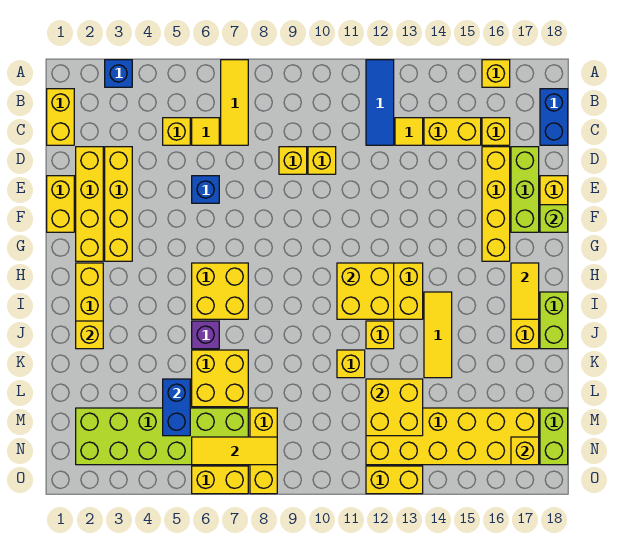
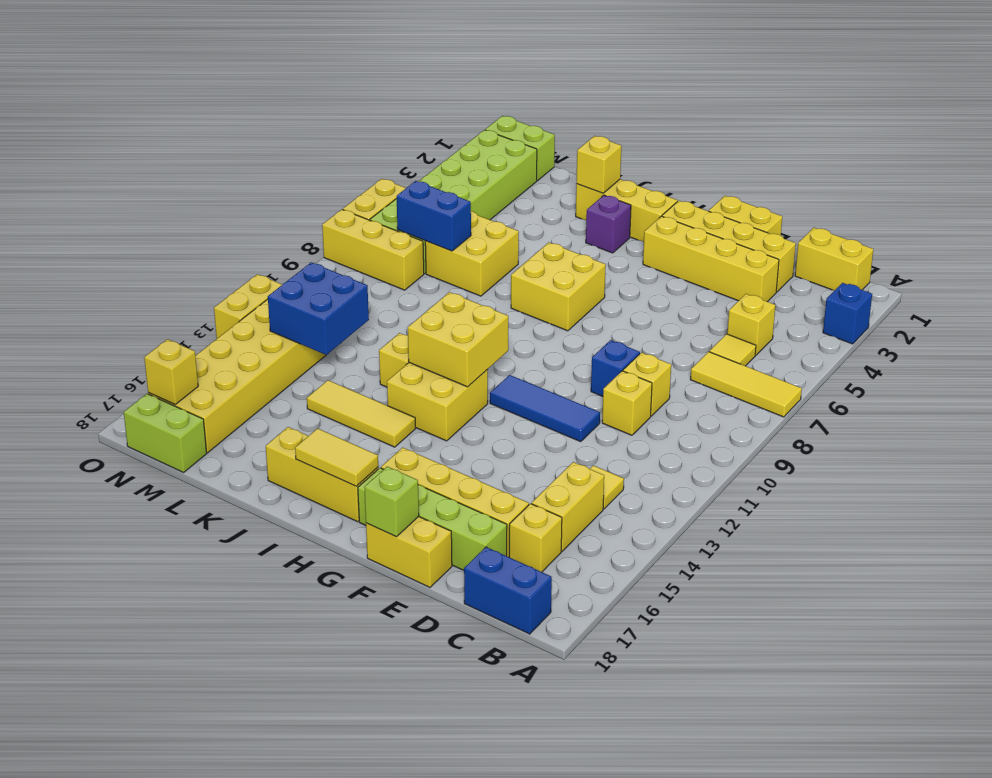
blue 1x3 tile [366,60,394,145] -> blue 1x3 tile moved to [490,375,600,442]
yellow 1x1 brick [482,60,510,87] -> none
lime 1x3 brick [511,147,539,232] -> lime 1x4 brick [358,468,507,570]
blue 1x1 brick [192,176,219,203] -> blue 1x1 brick moved to [591,340,640,396]
lime 1x2 brick [540,292,568,349] -> lime 1x2 brick moved to [485,116,555,181]
purple 1x1 brick [192,321,219,349] -> purple 1x1 brick moved to [586,195,631,253]
yellow 1x1 brick [337,350,365,378] -> none
blue 1x2 brick [163,379,190,436] -> blue 1x2 brick moved to [397,181,471,251]
yellow 2x2 brick [366,379,423,436] -> blue 2x2 brick [268,262,369,355]
yellow 1x3 tile [192,437,277,465] -> none

